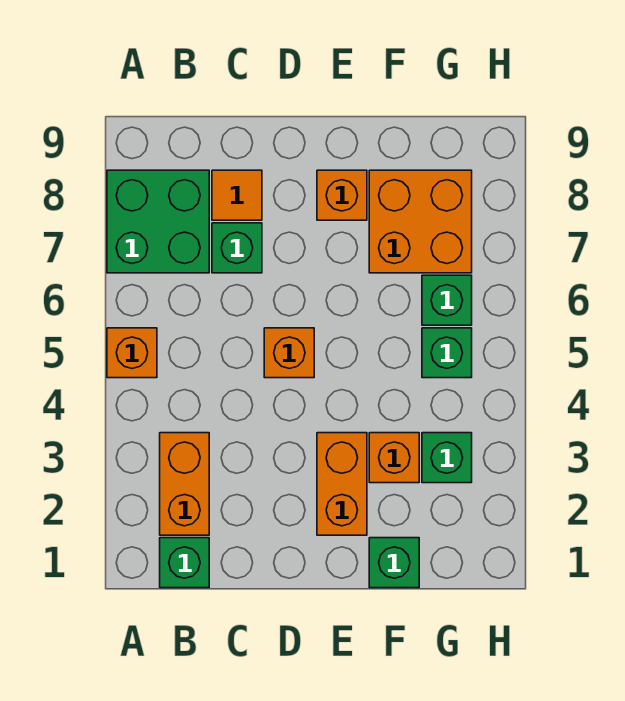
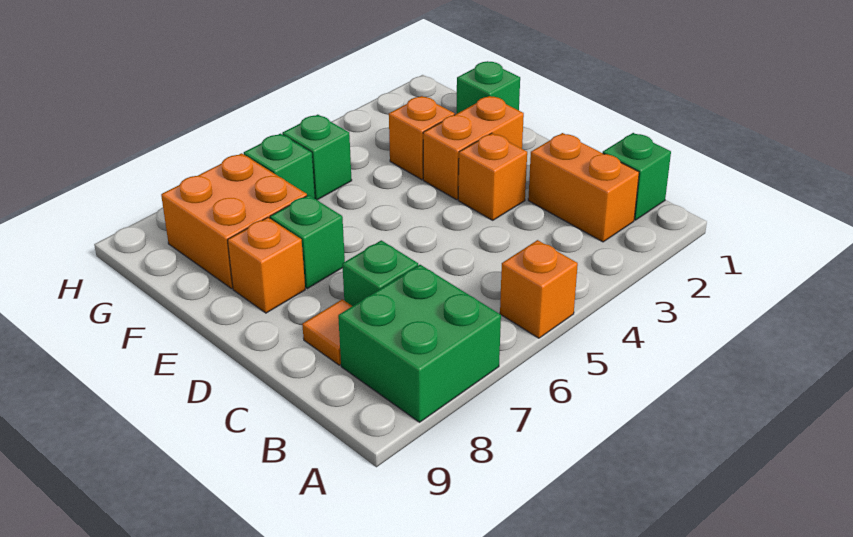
orange 1x2 brick [160,433,209,535] -> orange 1x2 brick turned to [528,133,639,242]
orange 1x1 brick [264,328,314,378] -> orange 1x1 brick moved to [458,133,527,220]
green 1x1 brick [422,433,472,483] -> green 1x1 brick moved to [270,195,345,288]

